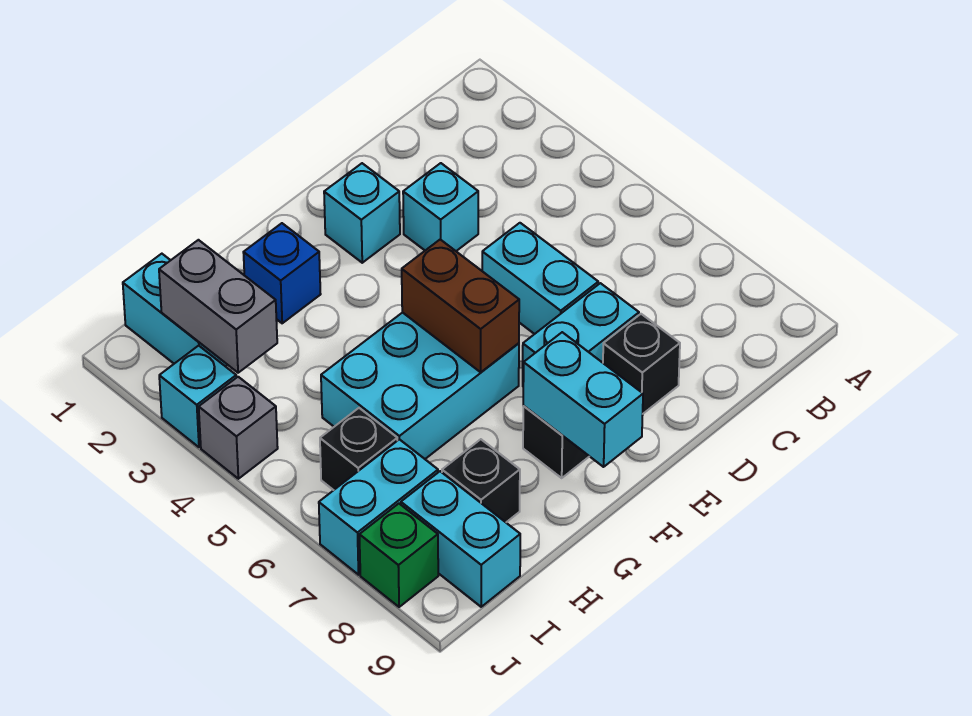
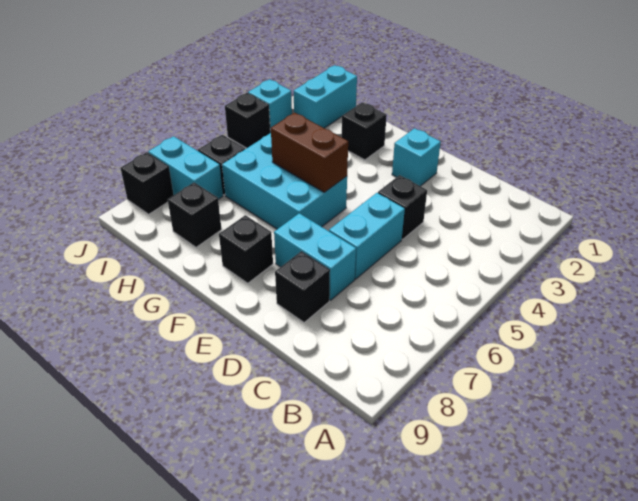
cyan 1x1 brick [403,163,478,251] -> none
none -> black 1x1 brick [378,175,427,239]
brown 1x2 brick [402,239,519,372] -> brown 1x2 brick turned to [271,113,348,192]
cyan 1x2 brick [523,332,643,467] -> none
blue 1x1 brick [243,223,321,323] -> black 1x1 brick [342,102,387,160]
grey 1x2 brick [159,240,277,373] -> none
cyan 1x2 brick [401,471,520,607] -> none
grey 1x1 brick [199,377,278,479] -> black 1x1 brick [225,93,270,148]
green 1x1 brick [359,504,438,607] -> black 1x1 brick [121,152,174,214]

